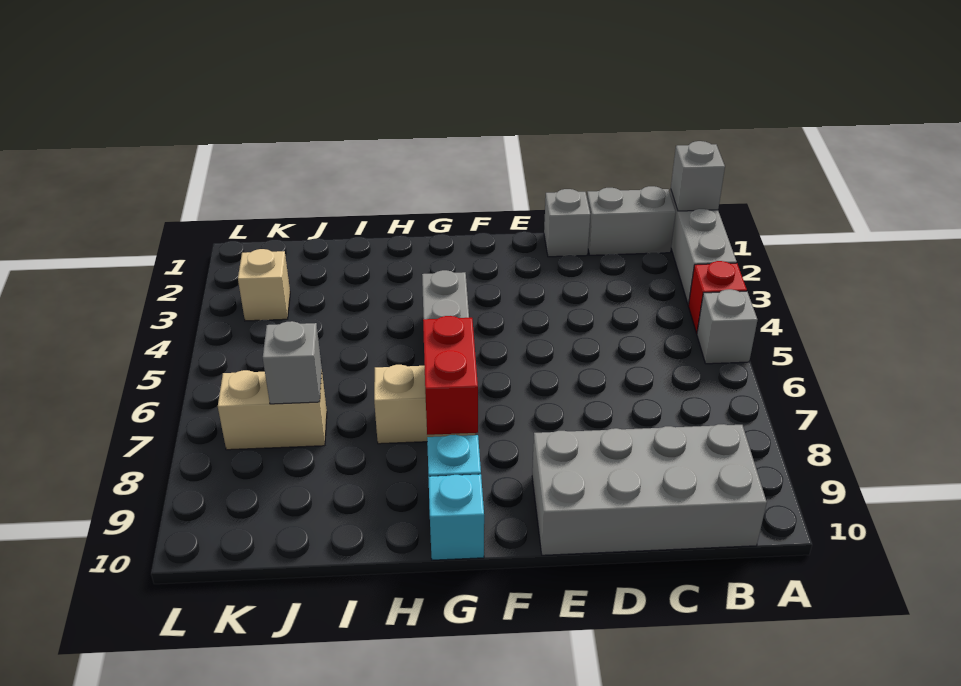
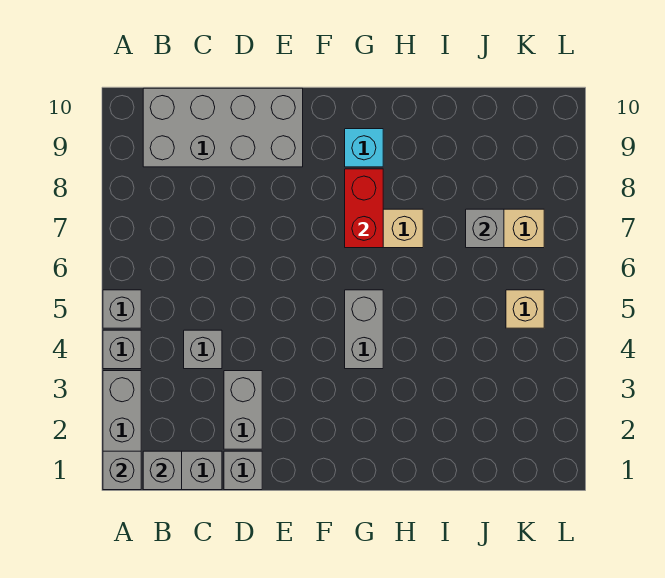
red 1x1 brick [688,261,747,333] -> grey 1x1 brick [103,330,141,369]
none -> grey 1x1 brick [143,451,182,490]
none -> grey 1x1 brick [184,330,222,369]
none -> grey 1x2 brick [224,371,262,449]
cyan 1x1 brick [429,474,484,560] -> none
tan 1x1 brick [238,249,290,321] -> tan 1x1 brick moved to [506,290,544,328]

